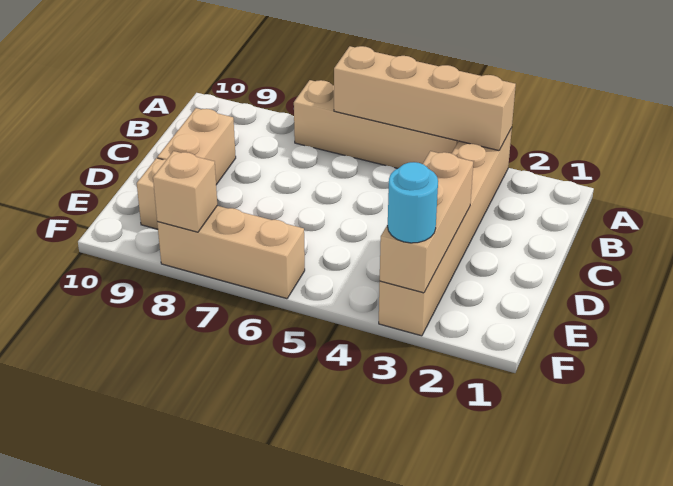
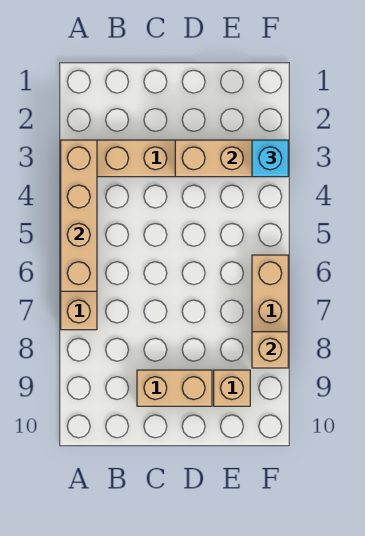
cyan 1x1 round brick [388,162,438,243] -> cyan 1x1 brick [252,140,288,177]

